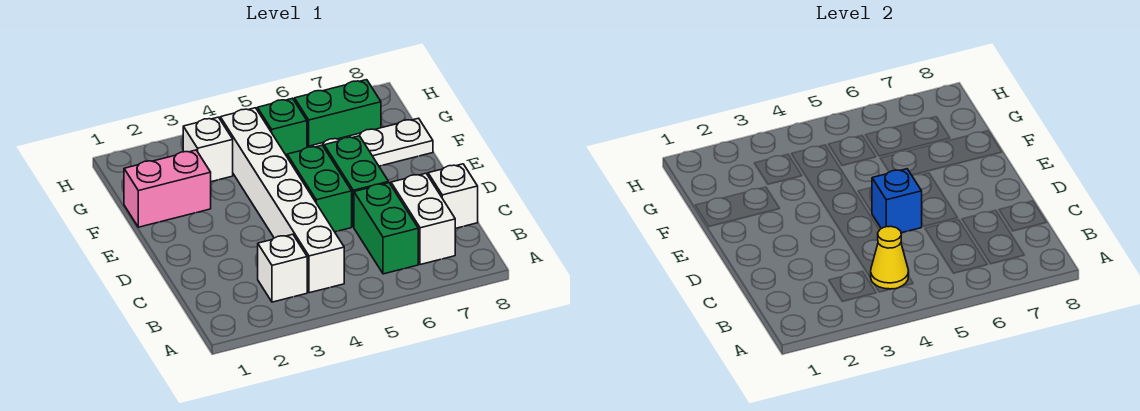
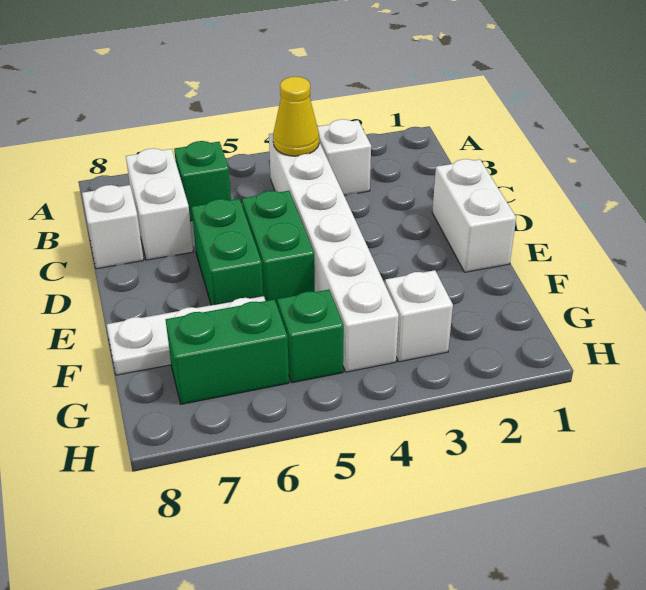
green 1x2 brick [354,183,418,274] -> green 1x1 brick [174,141,231,221]
none -> white 1x2 brick [432,159,516,272]
blue 1x1 brick [872,169,922,233] -> none
pink 1x2 brick [124,150,211,227] -> none

